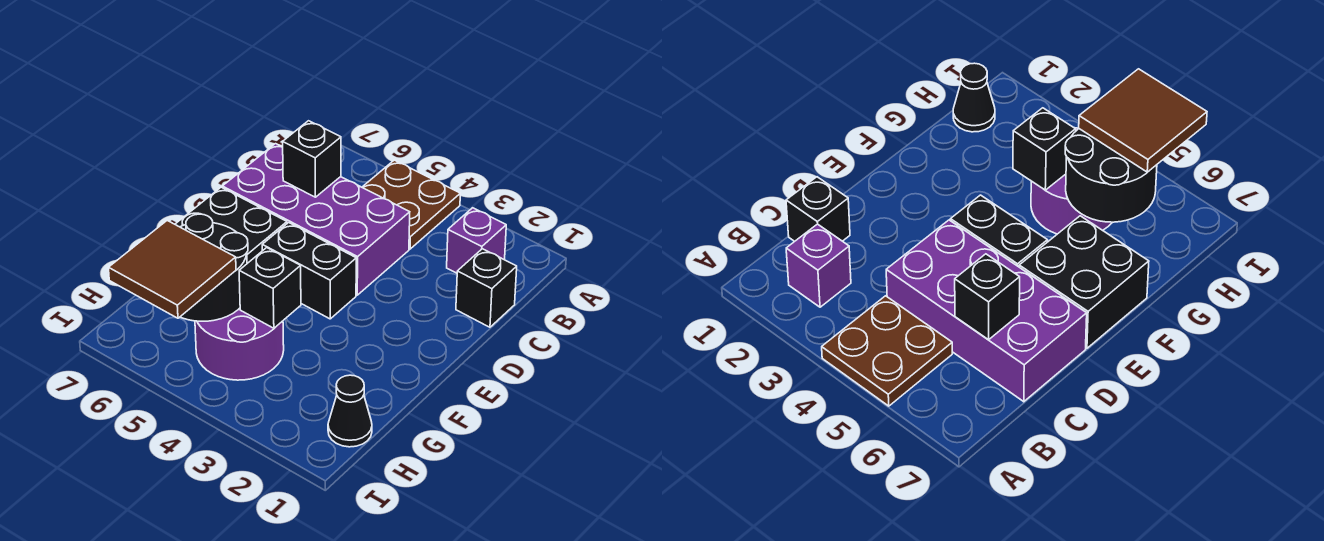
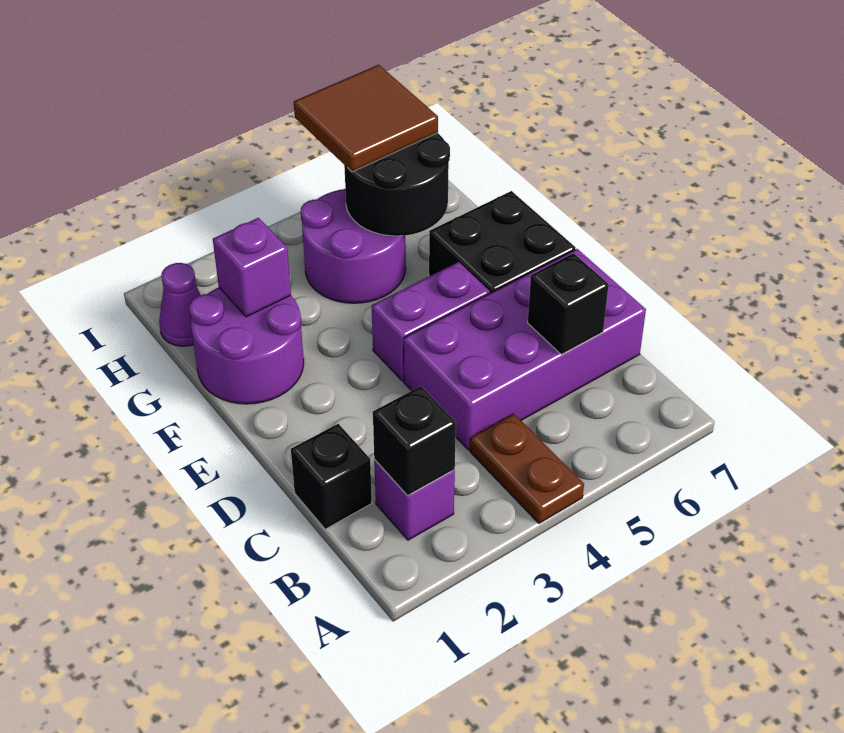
brown 2x2 plate [362,160,460,249] -> brown 1x2 plate [470,414,584,523]
black 1x2 brick [262,223,356,319] -> purple 1x2 brick [372,262,490,381]
none -> purple 2x2 round brick [189,287,304,404]
none -> purple 1x1 brick [213,218,291,317]
black 1x1 brick [239,248,301,328] -> black 1x1 brick moved to [373,386,456,496]
black 1x1 cone [328,375,372,447] -> purple 1x1 cone [159,263,200,346]

